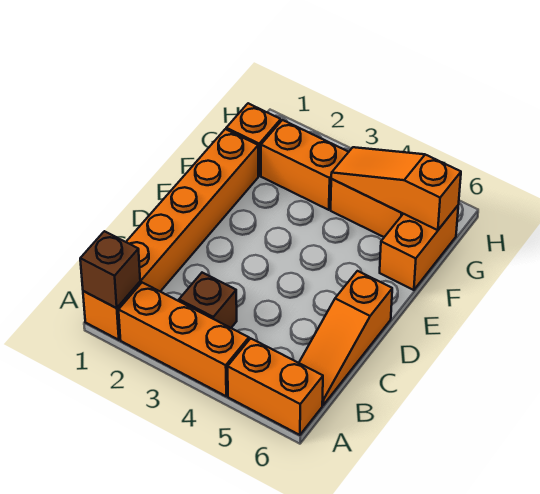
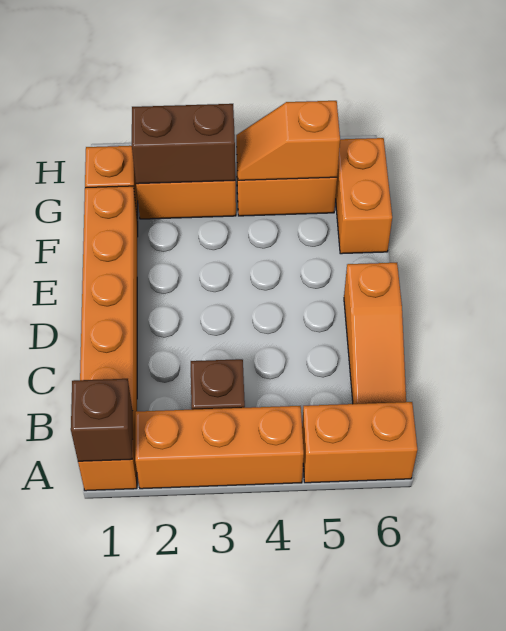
none -> brown 1x2 brick [132,104,235,184]
orange 1x3 slope [331,147,461,230] -> orange 1x2 slope [236,101,340,180]

